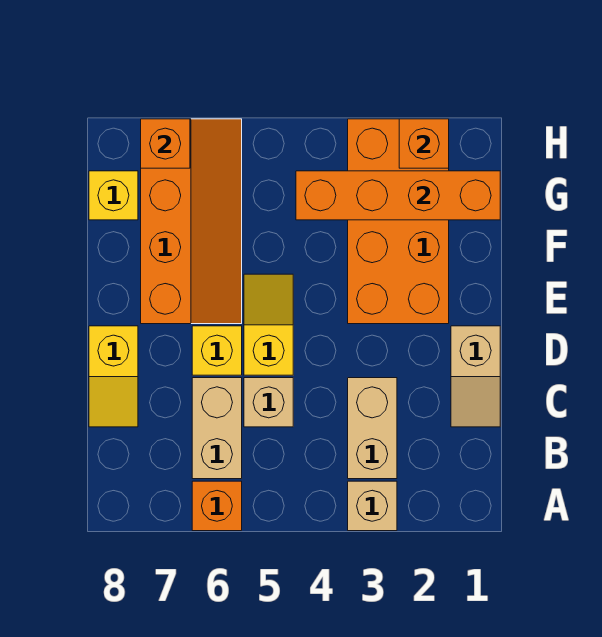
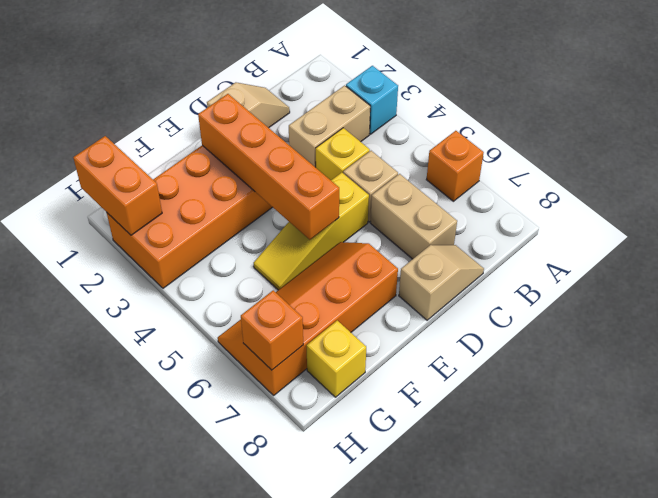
tan 1x1 brick [348,481,397,531] -> cyan 1x1 brick [346,66,398,134]
tan 1x2 brick [192,378,242,479] -> tan 1x2 brick turned to [371,174,457,259]
yellow 1x2 slope [89,326,138,427] -> tan 1x2 slope [399,245,484,320]
yellow 1x2 slope [244,274,293,375] -> yellow 1x3 slope [254,173,369,290]
yellow 1x1 brick [192,326,242,375] -> yellow 1x1 brick moved to [316,128,370,180]
orange 1x4 brick [296,171,500,220] -> orange 1x4 brick moved to [198,94,339,240]
orange 1x1 brick [399,119,449,168] -> orange 1x2 brick [73,136,162,235]

